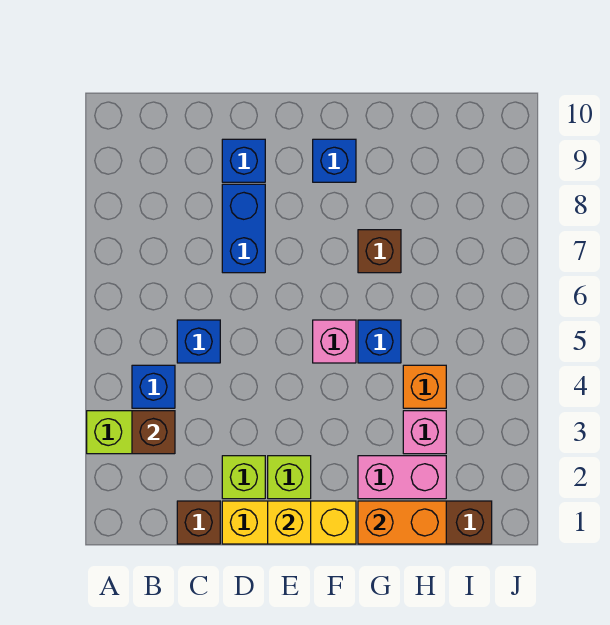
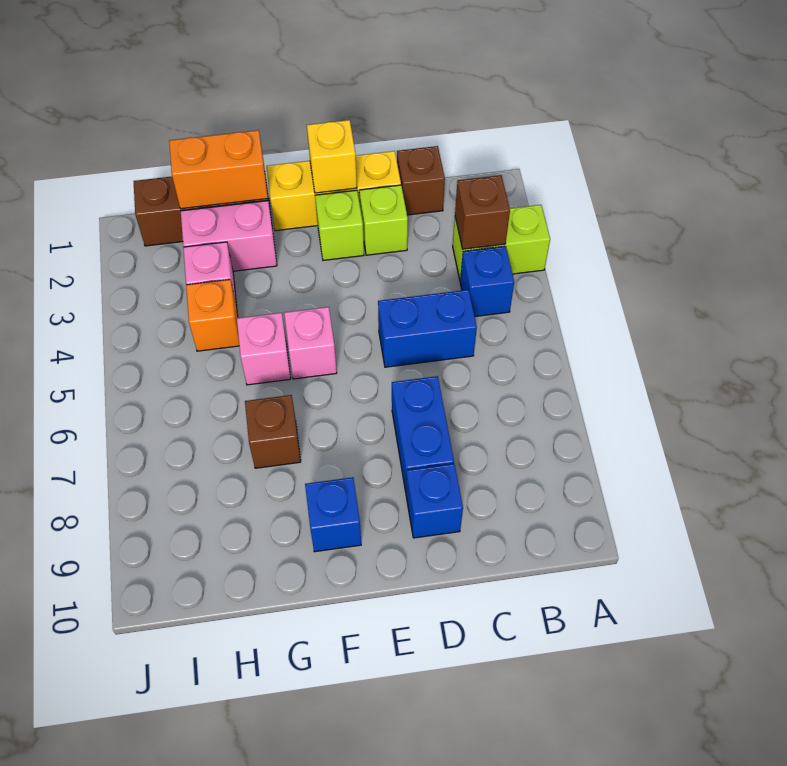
blue 1x1 brick [177,320,220,363] -> blue 1x2 brick [378,290,477,367]
blue 1x1 brick [358,320,401,363] -> pink 1x1 brick [237,313,291,385]

